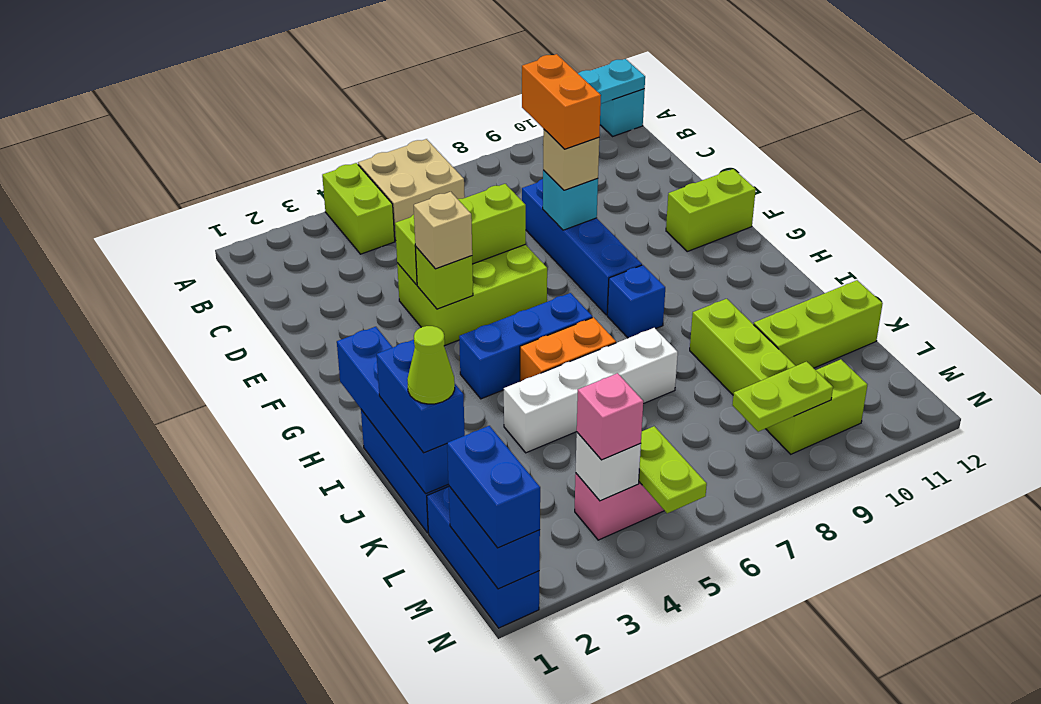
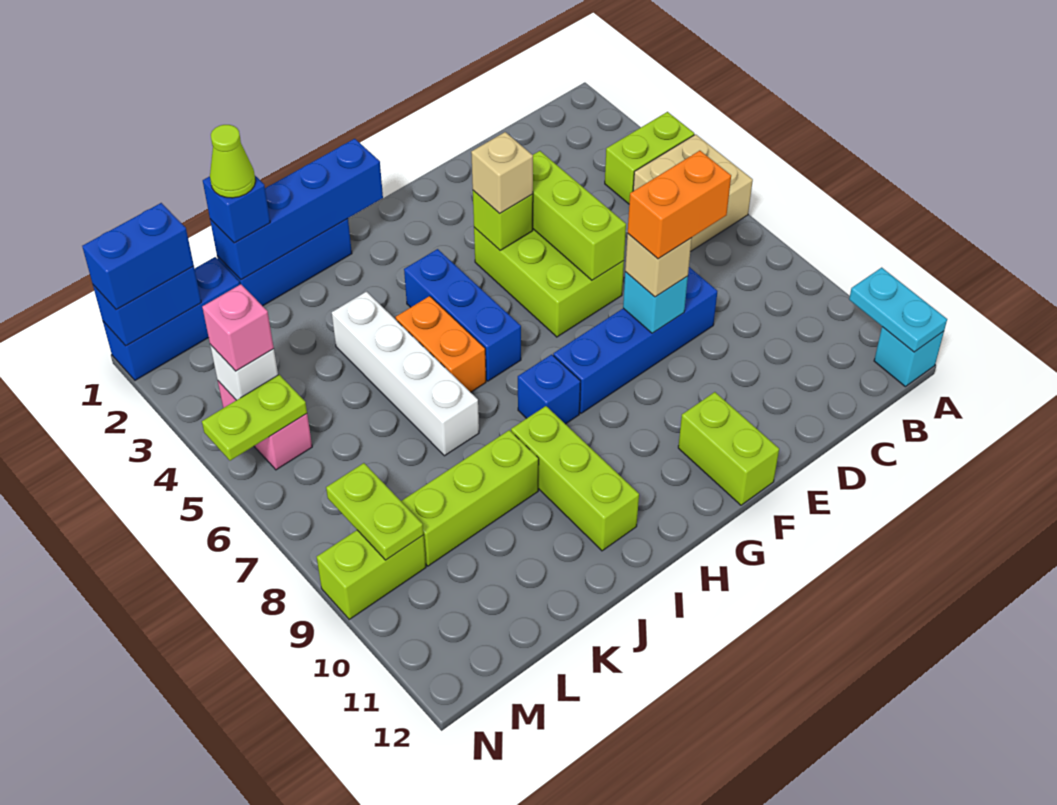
blue 1x2 brick [377,340,465,453] -> blue 1x1 brick [203,176,270,243]
lime 1x3 brick [754,280,883,368] -> lime 1x3 brick moved to [511,406,639,551]
lime 1x2 brick [766,359,867,454] -> lime 1x2 brick turned to [317,530,426,619]

